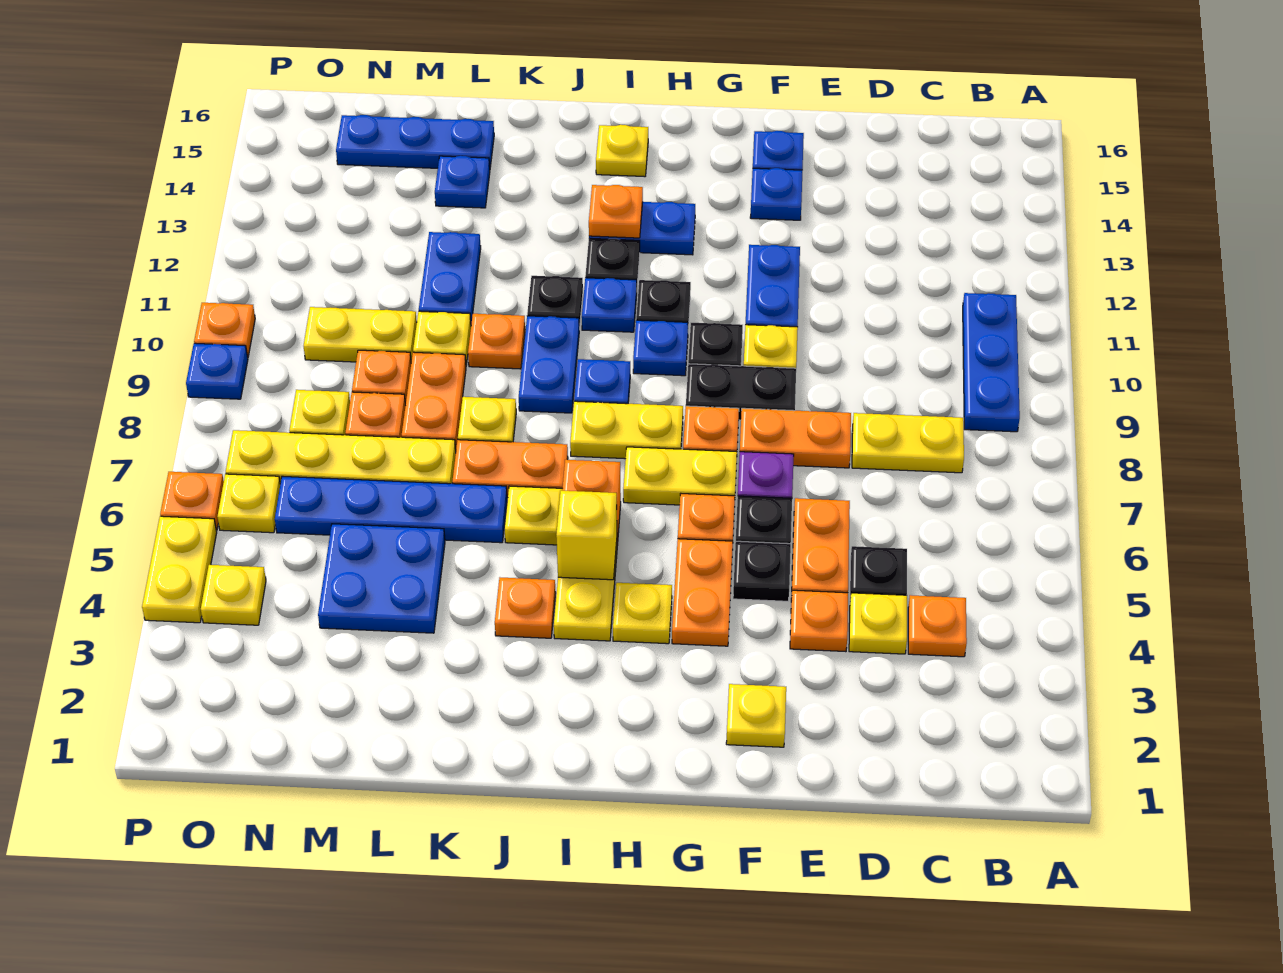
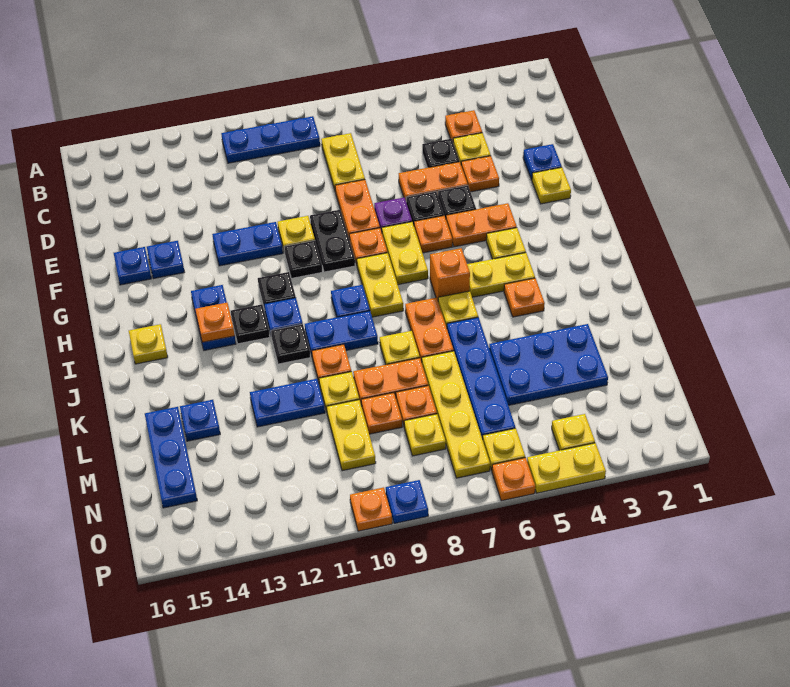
blue 1x1 plate [633,320,688,376] -> blue 1x1 plate moved to [523,144,562,180]
yellow 1x1 brick [556,491,617,580] -> none
blue 2x2 plate [318,524,445,633] -> blue 2x3 plate [489,324,608,405]

